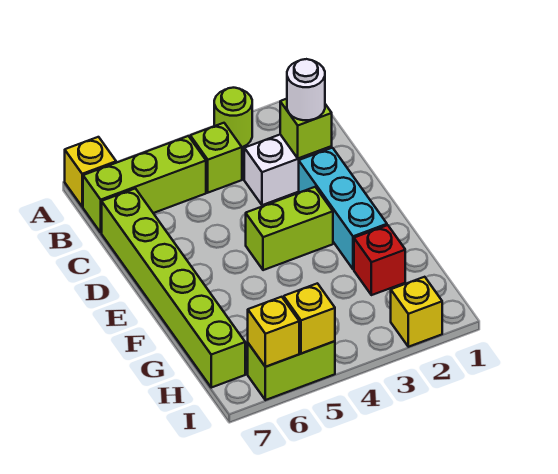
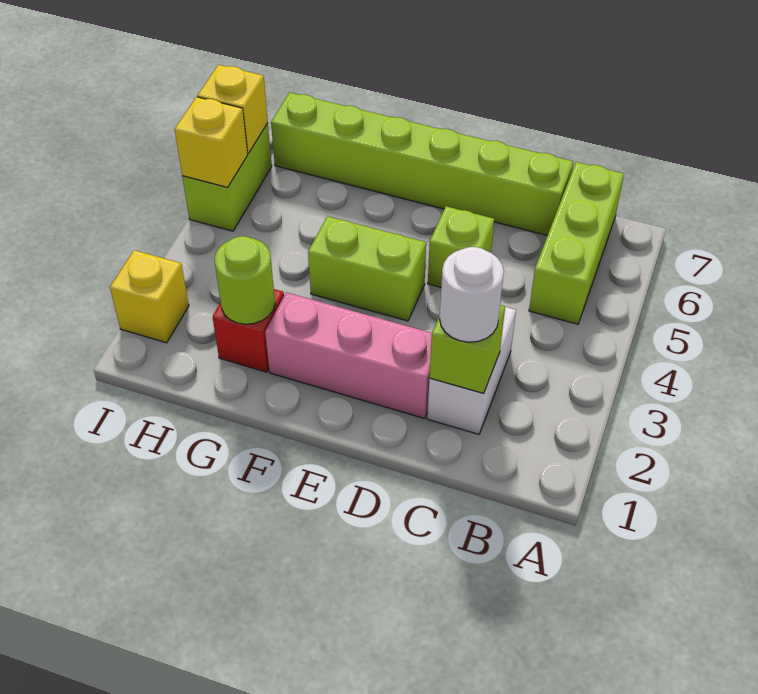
lime 1x1 round brick [214,88,252,147] -> lime 1x1 round brick moved to [215,236,275,324]
yellow 1x1 brick [65,137,117,207] -> none
lime 1x1 brick [190,123,242,193] -> lime 1x1 brick moved to [428,206,494,287]
cyan 1x3 brick [299,148,387,269] -> pink 1x3 brick [265,292,432,418]
lime 1x2 brick [246,187,333,270] -> lime 1x2 brick turned to [308,216,426,321]

